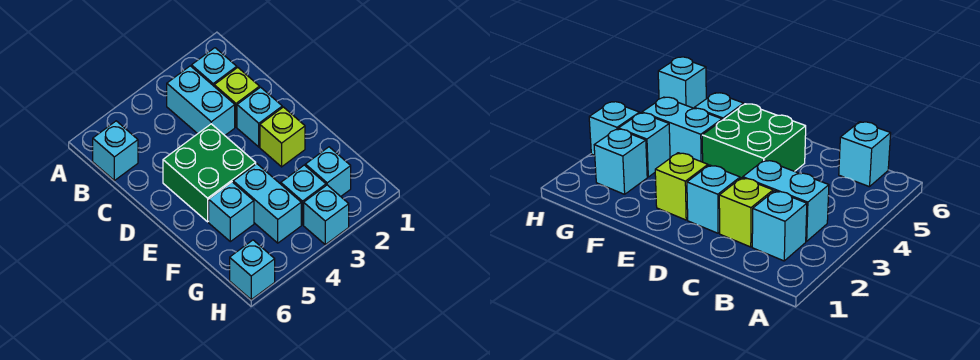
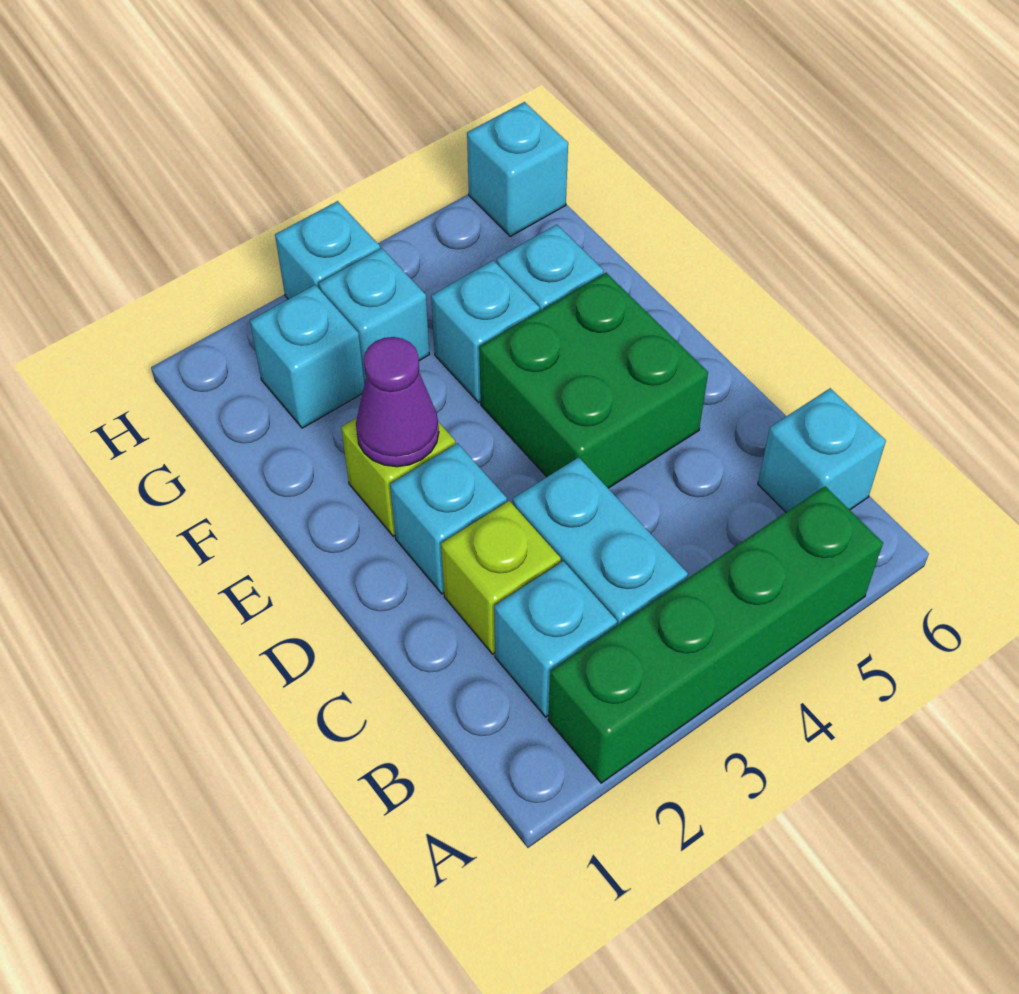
none -> green 1x4 brick [548,486,883,783]
none -> purple 1x1 cone [356,337,439,467]
cyan 1x2 brick [233,164,301,243] -> cyan 1x1 brick [431,260,540,403]

